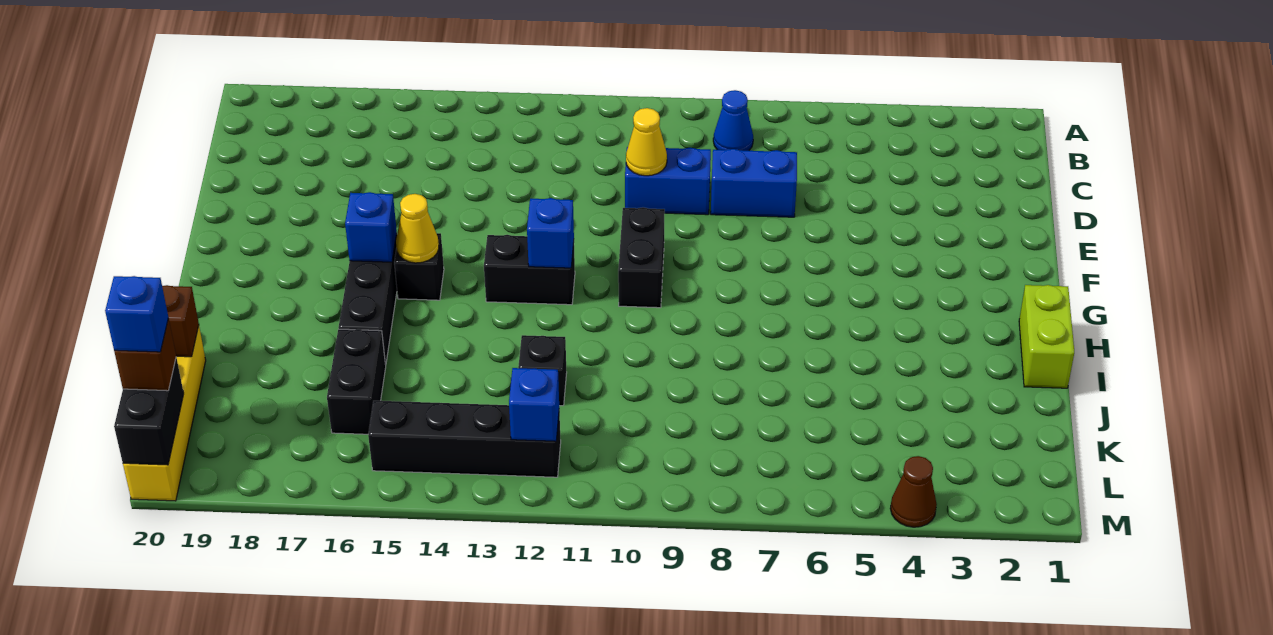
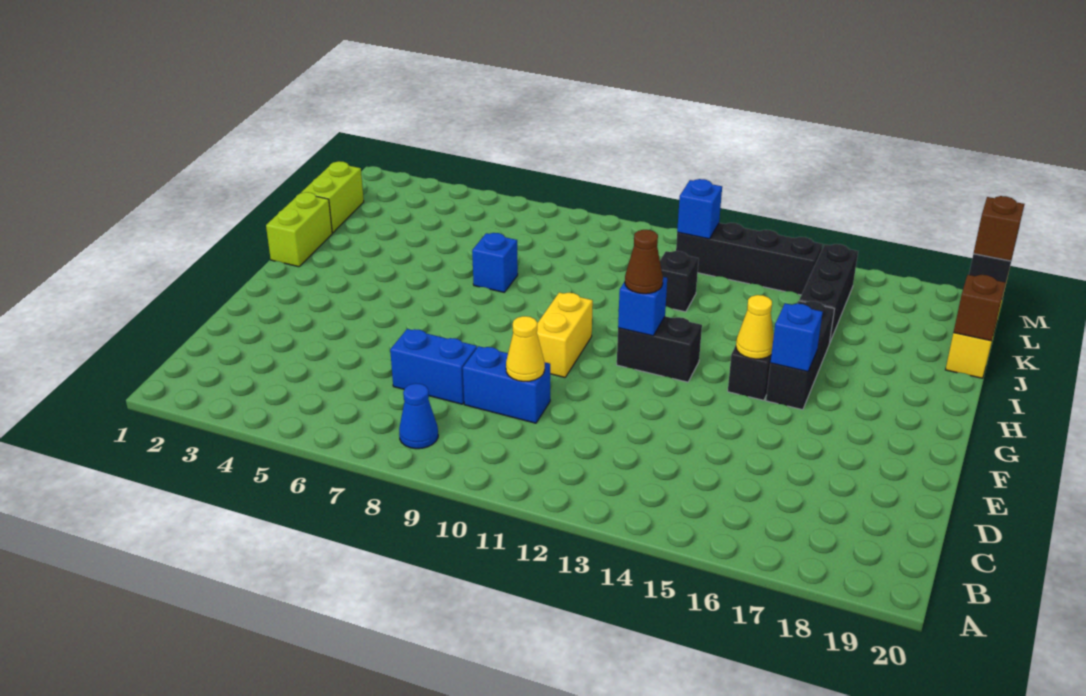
black 1x2 brick [618,207,665,308] -> yellow 1x2 brick [537,292,593,377]
none -> lime 1x2 brick [301,161,364,233]
black 1x2 brick [327,329,386,434] -> black 1x3 brick [799,244,858,344]
blue 1x1 brick [105,276,168,352] -> blue 1x1 brick moved to [472,233,518,292]
brown 1x1 cone [890,456,937,527] -> brown 1x1 cone moved to [625,230,663,294]

